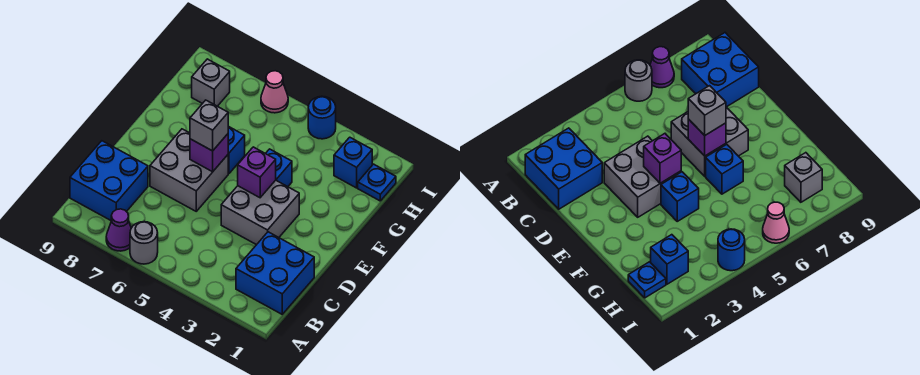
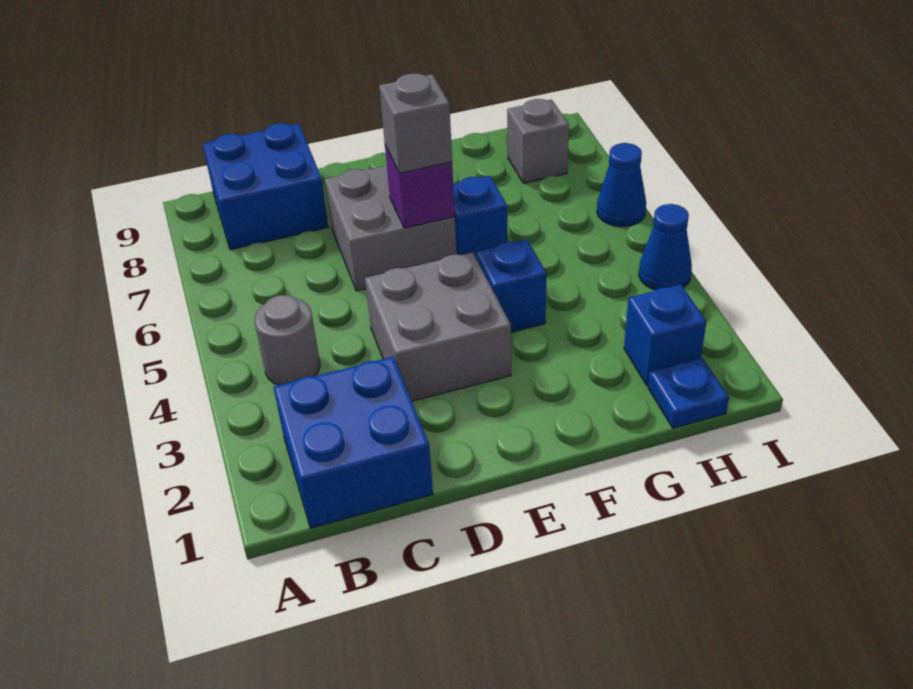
grey 1x1 round brick [130,222,158,264] -> grey 1x1 round brick moved to [255,295,320,385]
purple 1x1 cone [106,209,131,251] -> none
purple 1x1 brick [238,147,276,198] -> none
blue 1x1 round brick [308,96,336,139] -> blue 1x1 cone [639,204,692,290]
pink 1x1 cone [261,71,288,113] -> blue 1x1 cone [597,143,646,227]

